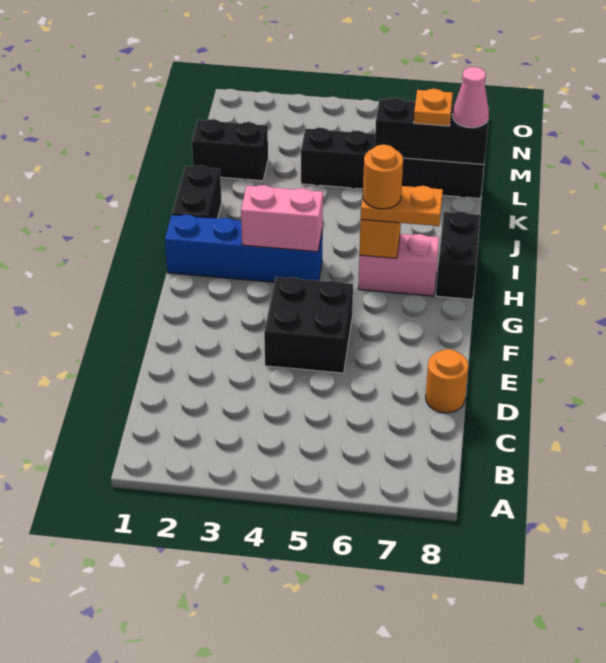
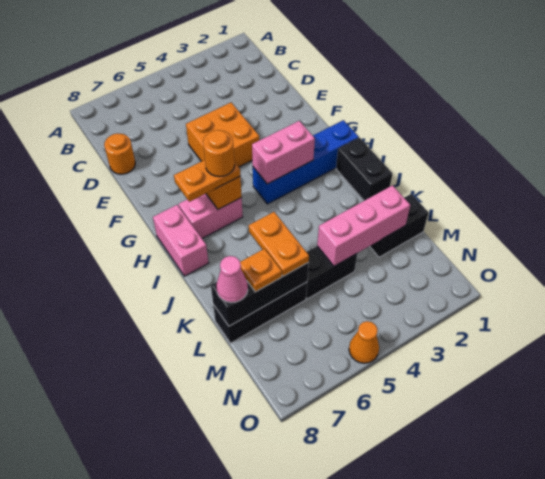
black 2x2 brick [264,277,353,373] -> orange 2x2 brick [186,103,259,167]
black 1x2 brick [436,212,480,300] -> pink 1x2 brick [153,205,208,276]
none -> orange 1x2 plate [249,212,309,276]
none -> pink 1x3 brick [317,185,410,266]
none -> orange 1x1 cone [349,321,379,363]

